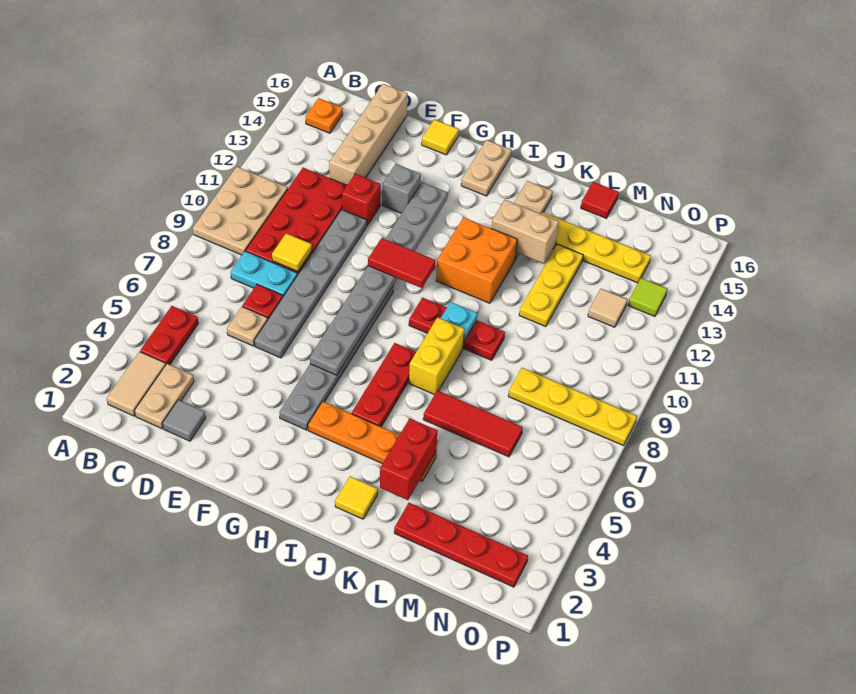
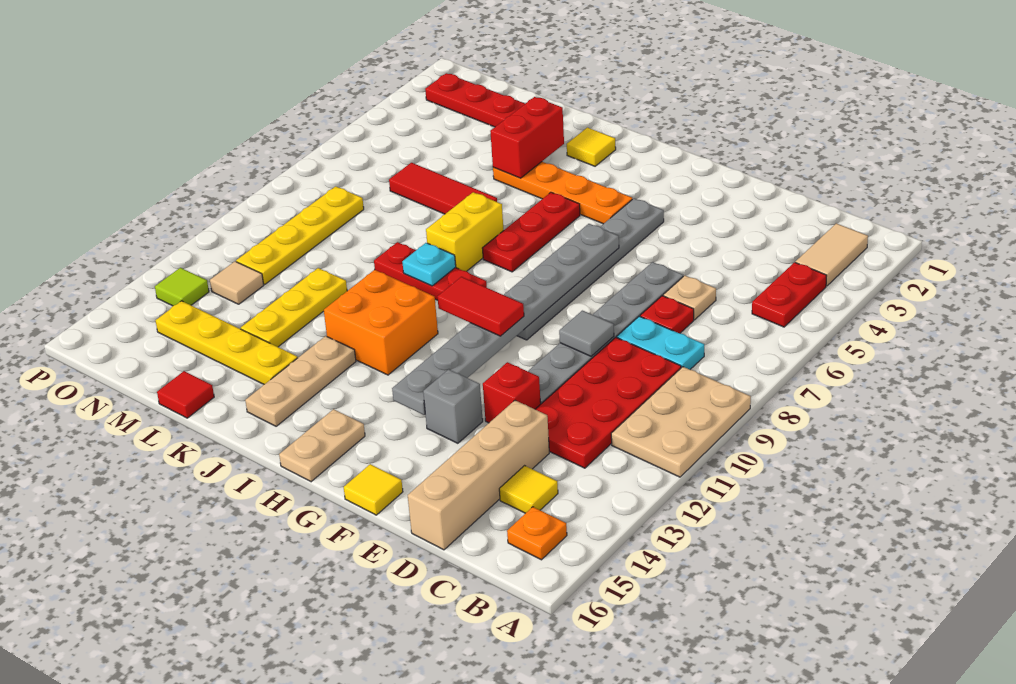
tan 1x2 plate [135,364,194,429] -> none
grey 1x1 tile [163,400,206,441] -> grey 1x1 tile moved to [559,311,614,356]
yellow 1x1 tile [272,233,312,272] -> yellow 1x1 tile moved to [499,466,558,513]
tan 1x2 brick [492,200,559,264] -> none
yellow 1x4 plate [508,368,637,446] -> yellow 1x4 plate turned to [236,186,364,284]

